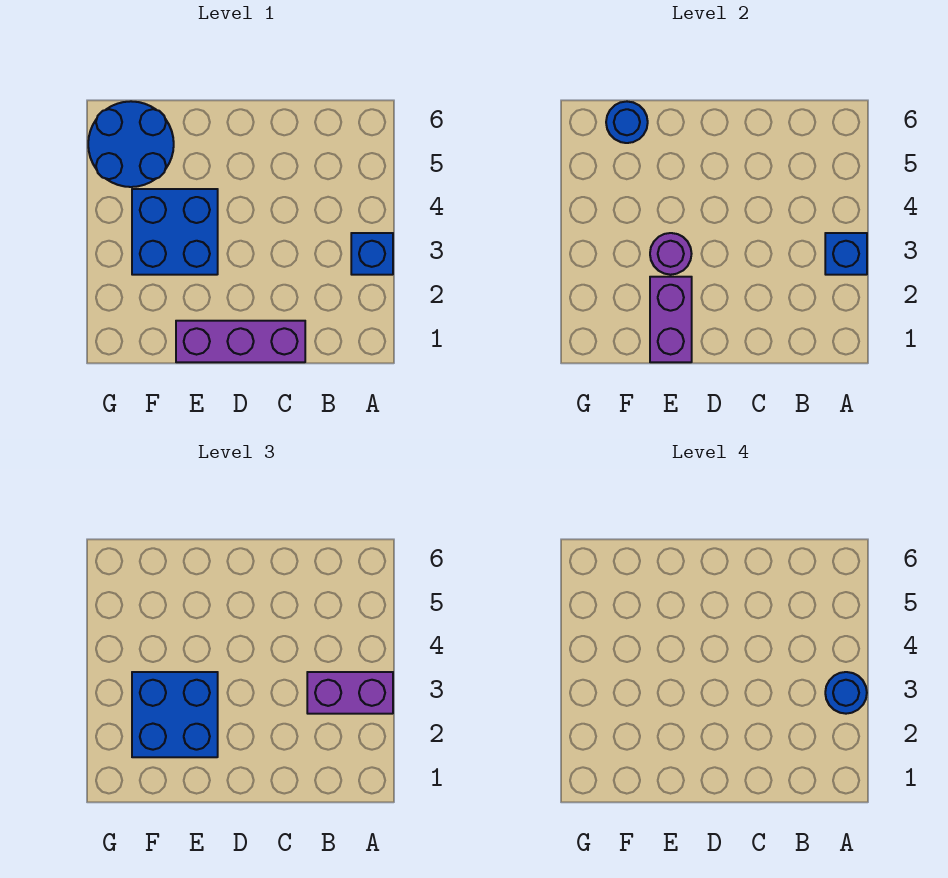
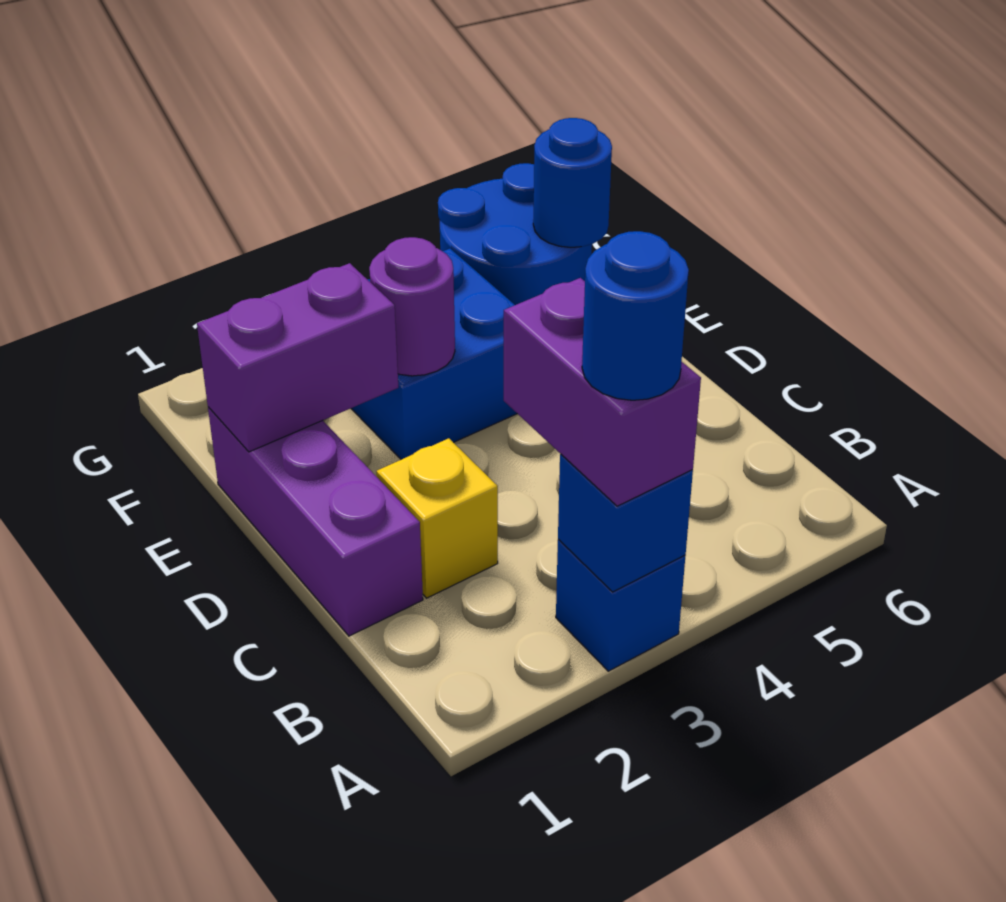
none -> yellow 1x1 brick [376,438,498,598]
blue 2x2 brick [132,672,218,757] -> none

